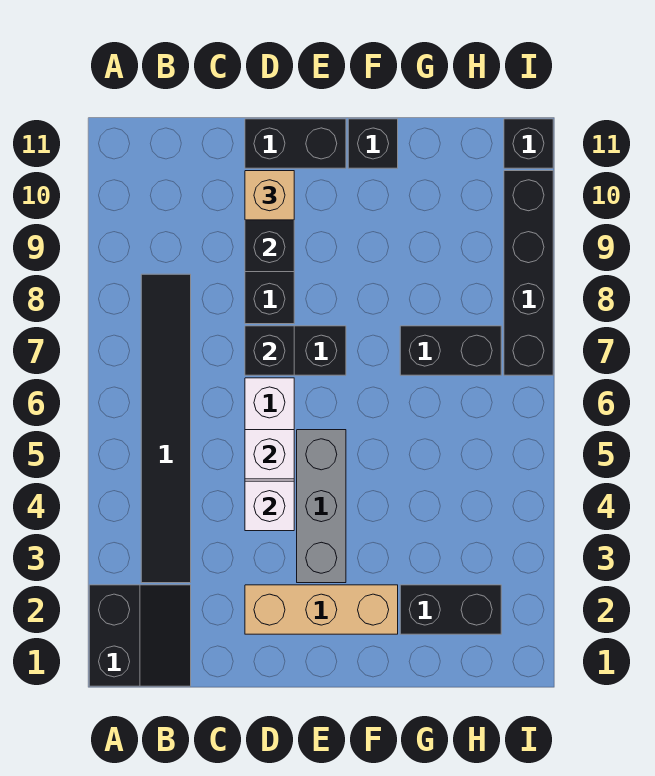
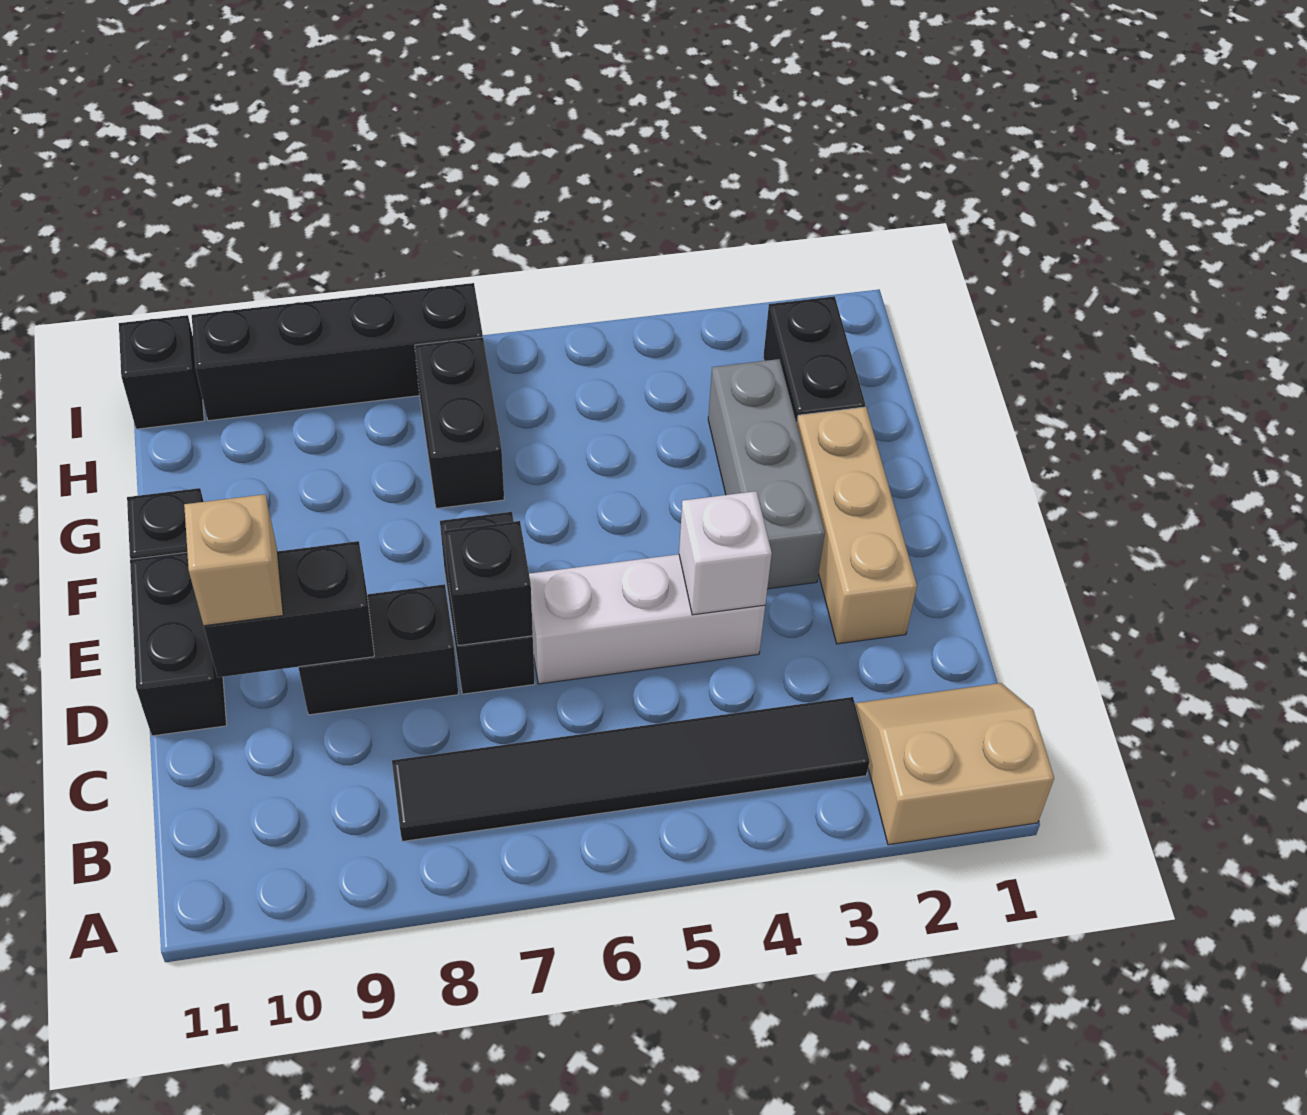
black 2x2 slope [89,585,191,686] -> tan 2x2 slope [855,683,1054,845]
white 1x1 brick [245,430,294,479] -> none
grey 1x3 brick [297,430,346,583] -> grey 1x3 brick turned to [708,359,825,589]

